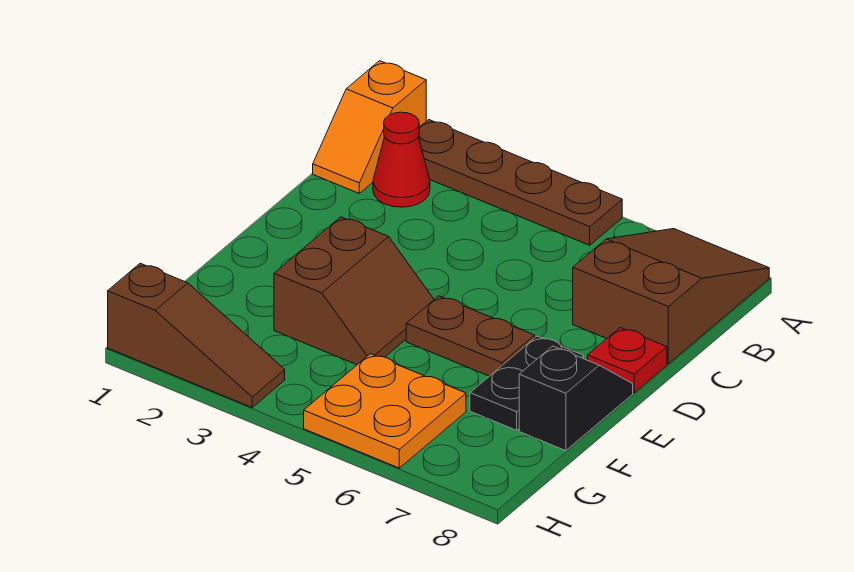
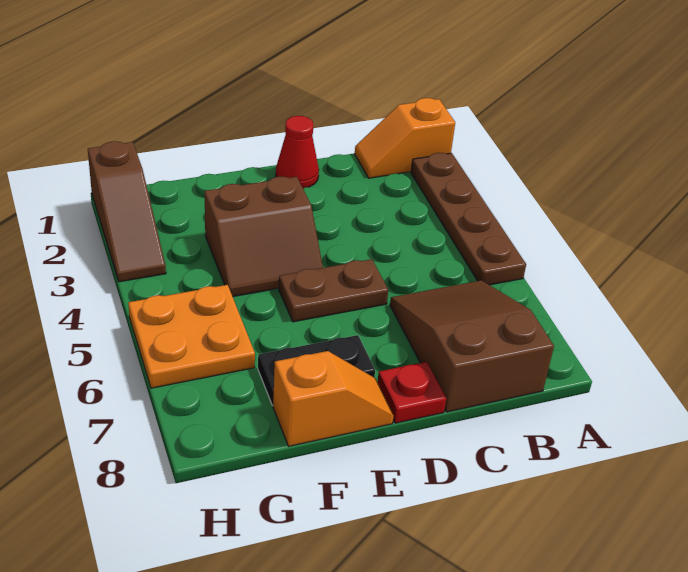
brown 2x3 slope [573,229,769,364] -> brown 2x3 slope turned to [390,281,554,412]
red 1x1 cone [373,112,430,207] -> red 1x1 cone moved to [276,116,319,188]
brown 1x2 plate [406,296,535,376] -> brown 1x2 plate turned to [279,259,388,322]
black 1x2 slope [519,346,633,451] -> orange 1x2 slope [273,351,394,446]

